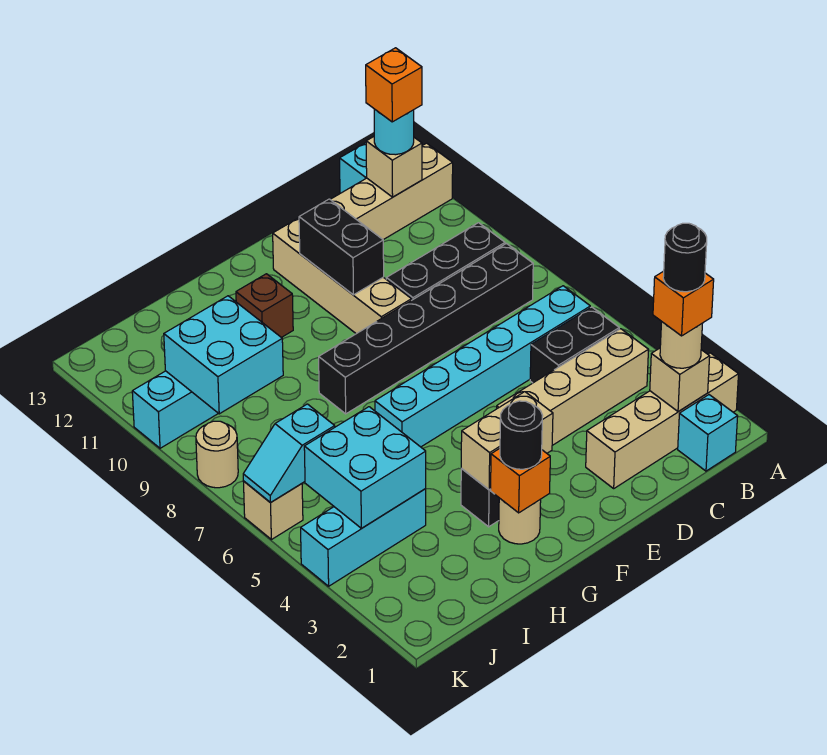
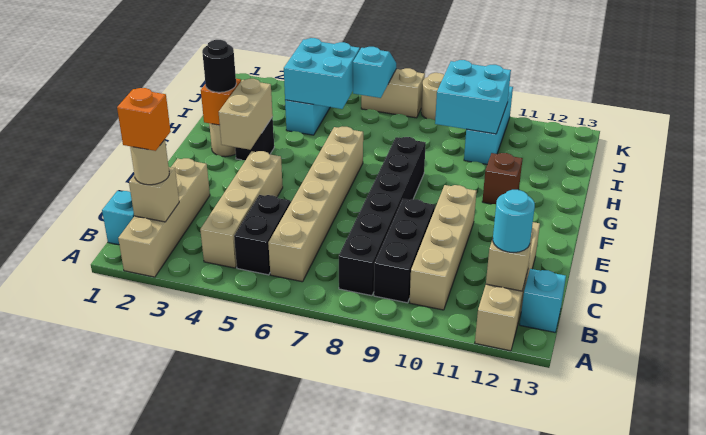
black 1x1 round brick [663,223,707,292] -> none
cyan 1x6 brick [375,286,590,447] -> tan 1x6 brick [268,127,363,282]
orange 1x1 brick [366,48,422,122] -> none
tan 1x4 brick [273,218,411,334] -> tan 1x4 brick turned to [410,185,476,310]
black 1x2 brick [299,199,384,295] -> none
tan 1x1 brick [243,481,303,540] -> tan 1x2 brick [361,68,425,118]

